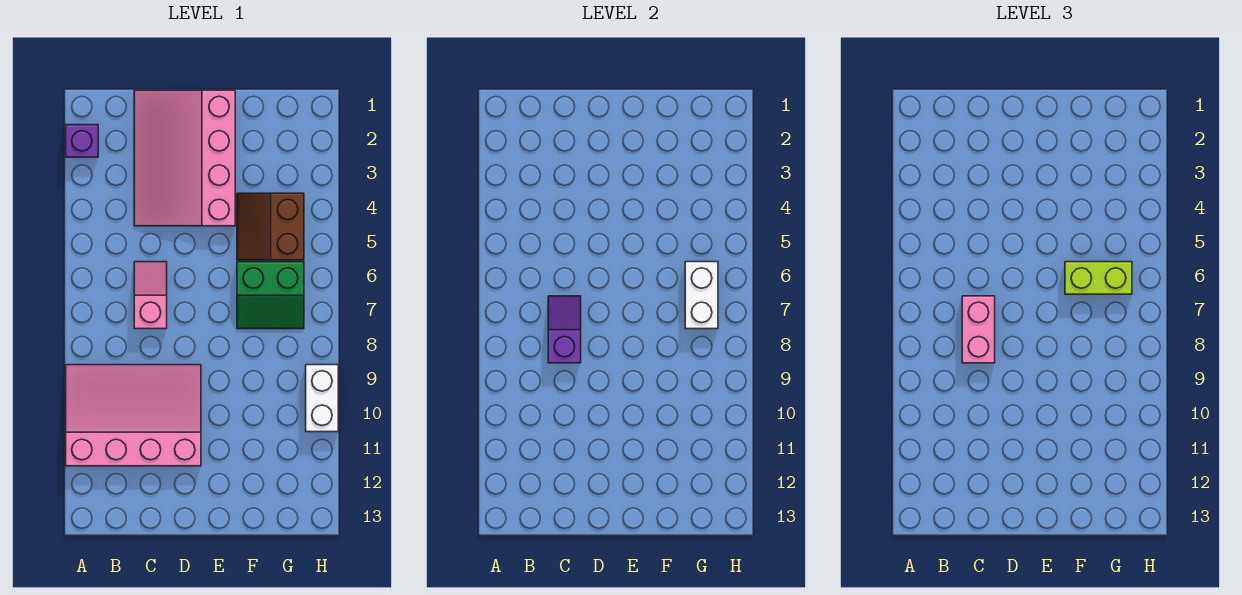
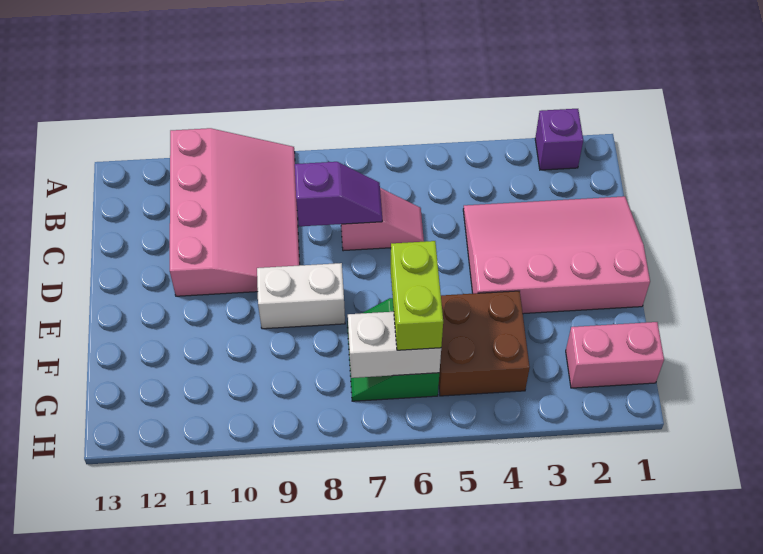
pink 1x2 brick [962,296,995,363] -> pink 1x2 brick moved to [566,322,664,388]
brown 2x2 slope [237,193,304,260] -> brown 2x2 brick [439,291,530,396]
white 1x2 brick [306,365,338,432] -> white 1x2 brick moved to [257,263,345,329]

